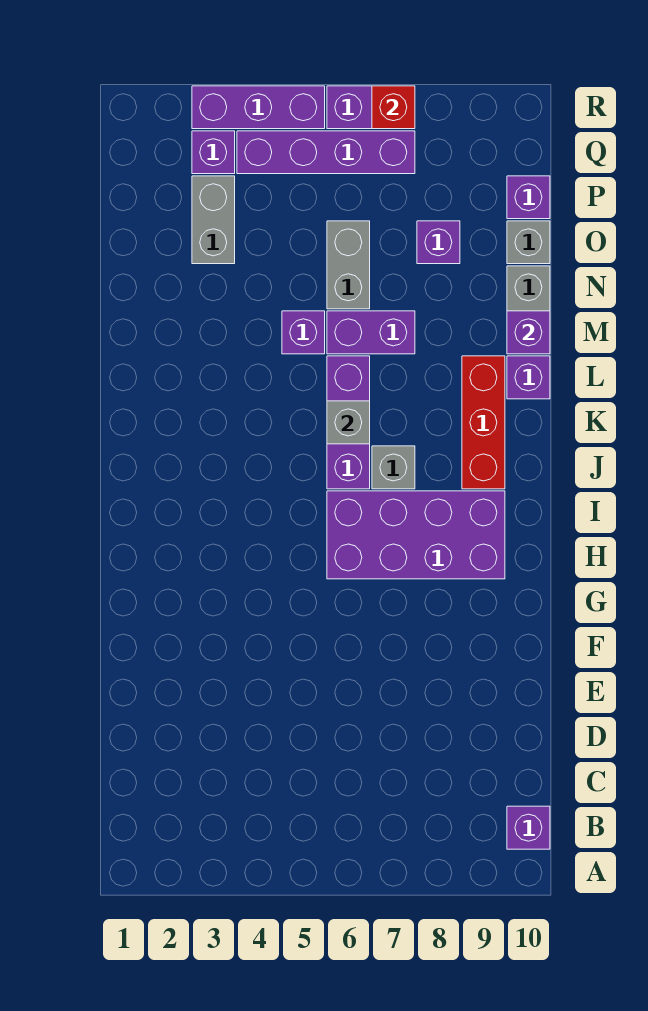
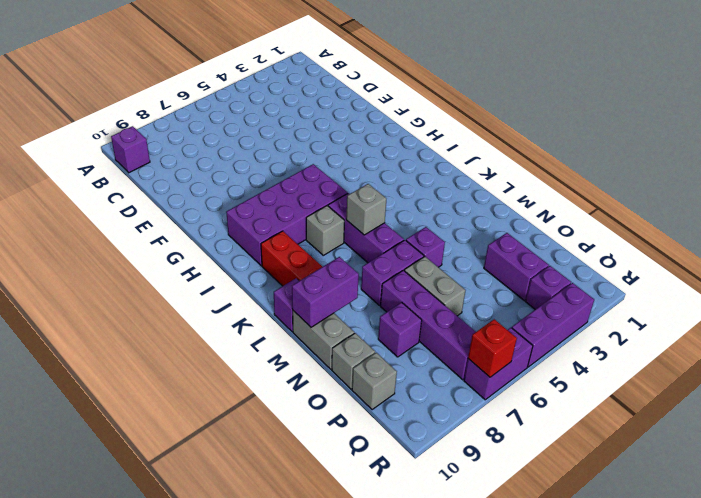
purple 1x1 brick [507,311,550,354] -> purple 1x2 brick [292,257,359,327]
grey 1x2 brick [192,176,235,264] -> purple 1x2 brick [484,233,549,301]
purple 1x1 brick [507,176,550,219] -> grey 1x1 brick [352,353,397,410]
purple 1x4 brick [237,131,415,174] -> purple 1x4 brick turned to [381,270,476,380]

